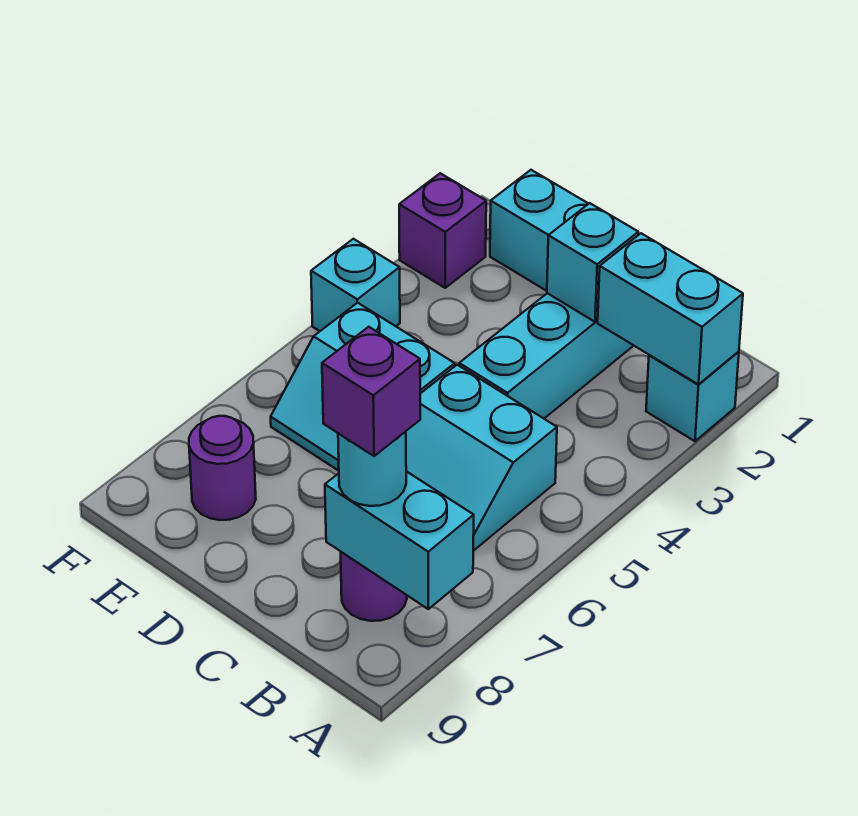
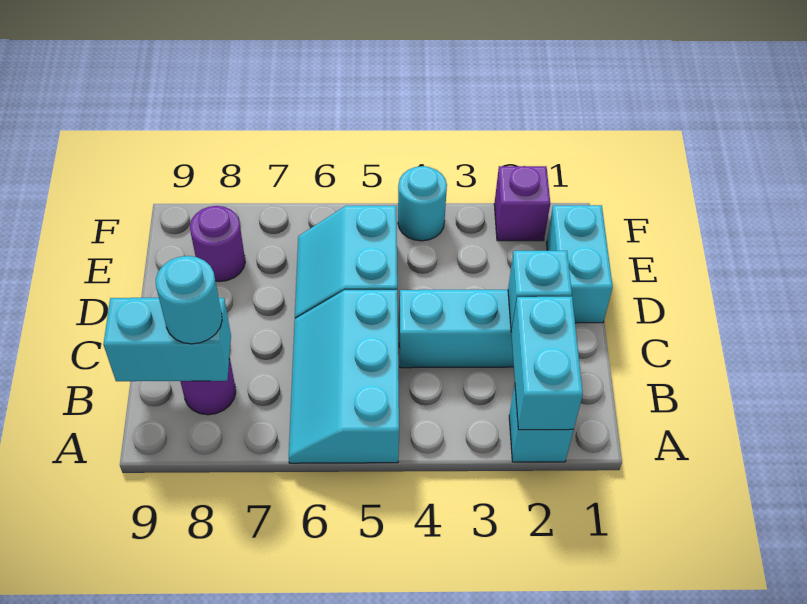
cyan 1x2 brick [325,471,474,609] -> cyan 1x2 brick turned to [103,298,231,381]
cyan 2x2 slope [406,365,557,551] -> cyan 2x3 slope [289,290,399,463]
purple 1x1 brick [322,327,420,456] -> none
cyan 1x1 brick [311,239,400,331] -> cyan 1x1 round brick [398,166,447,241]

